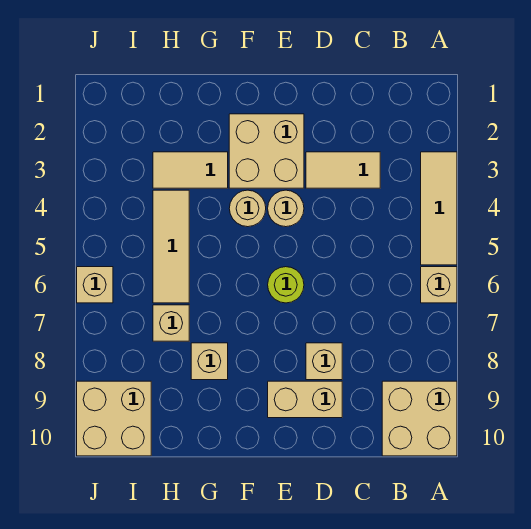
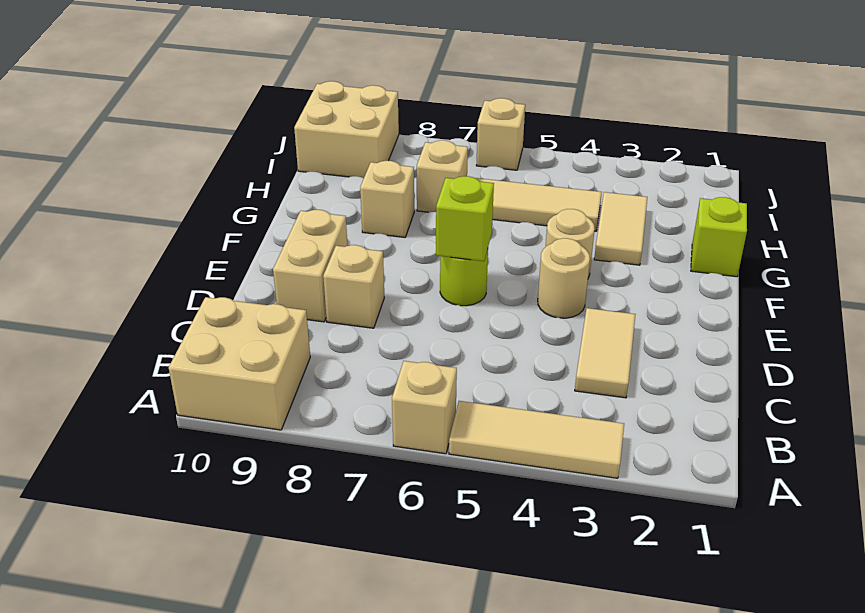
tan 2x2 brick [229,114,304,188] -> none
none -> lime 1x1 brick [436,176,494,261]
none -> lime 1x1 brick [691,197,747,277]

